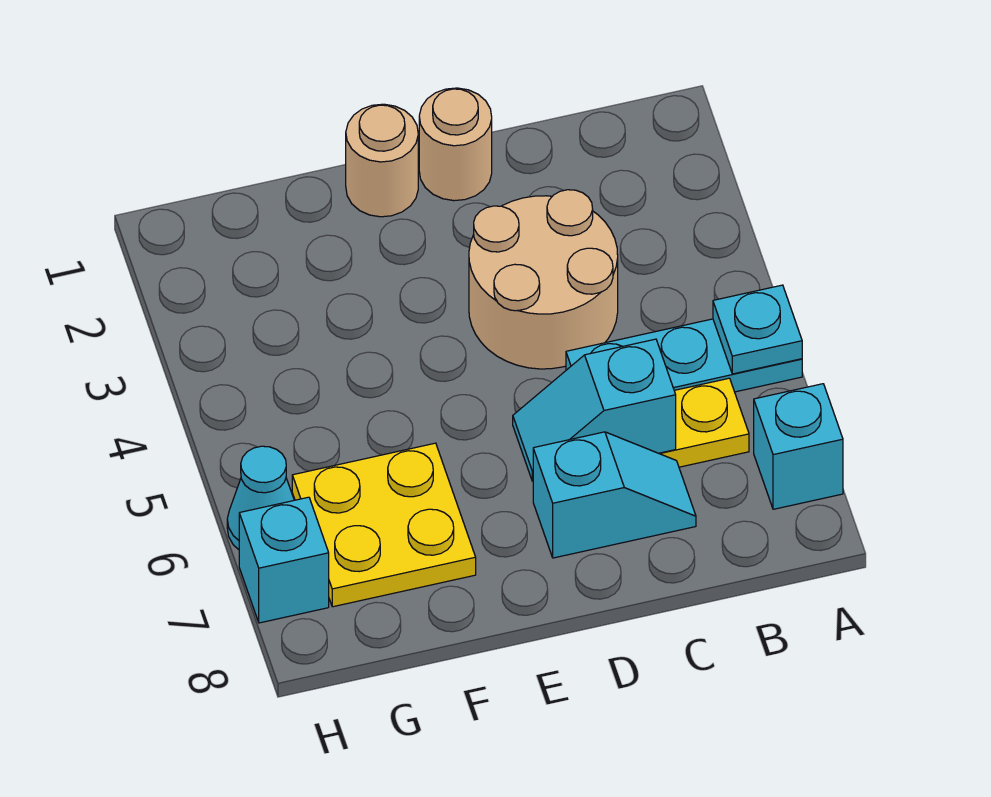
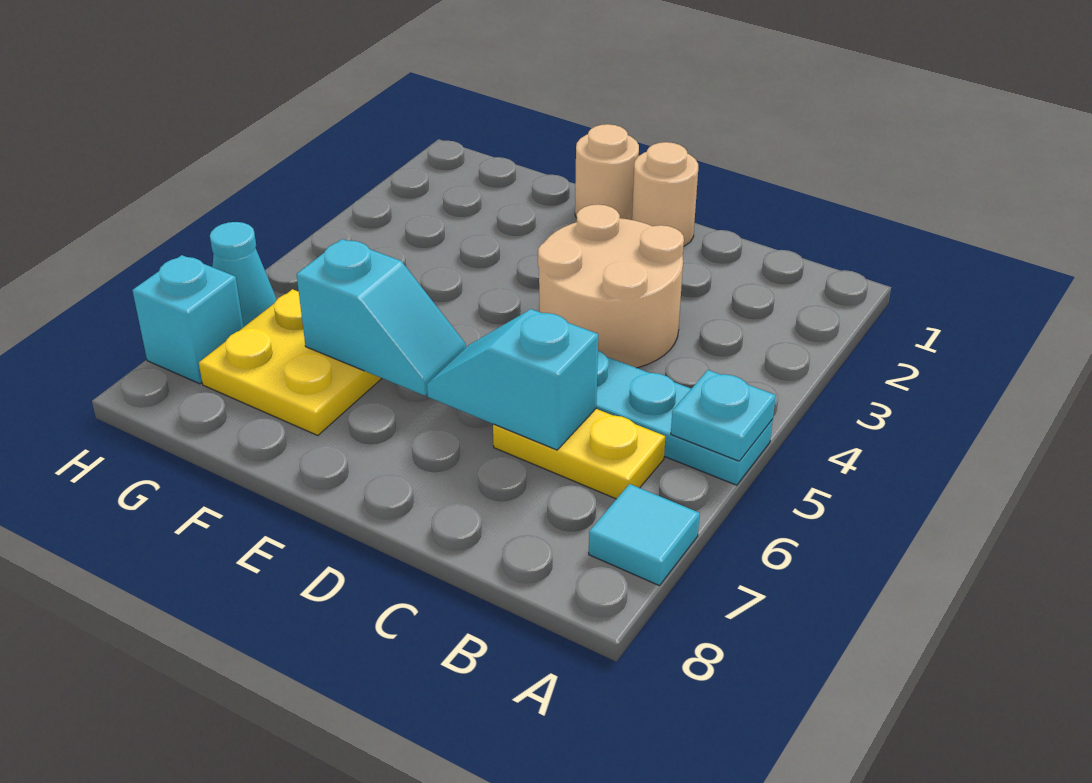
cyan 1x1 brick [754,384,843,509] -> cyan 1x1 tile [589,484,700,586]
cyan 1x2 slope [533,432,696,558] -> cyan 1x2 slope moved to [297,239,466,396]

